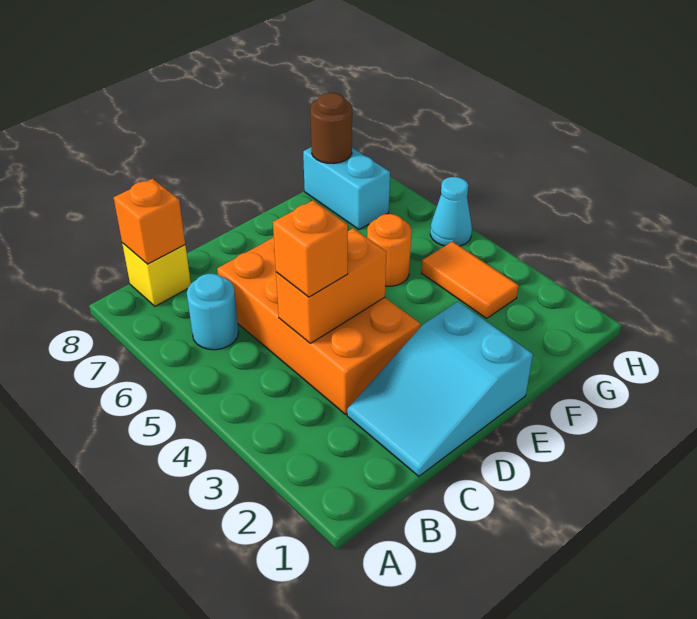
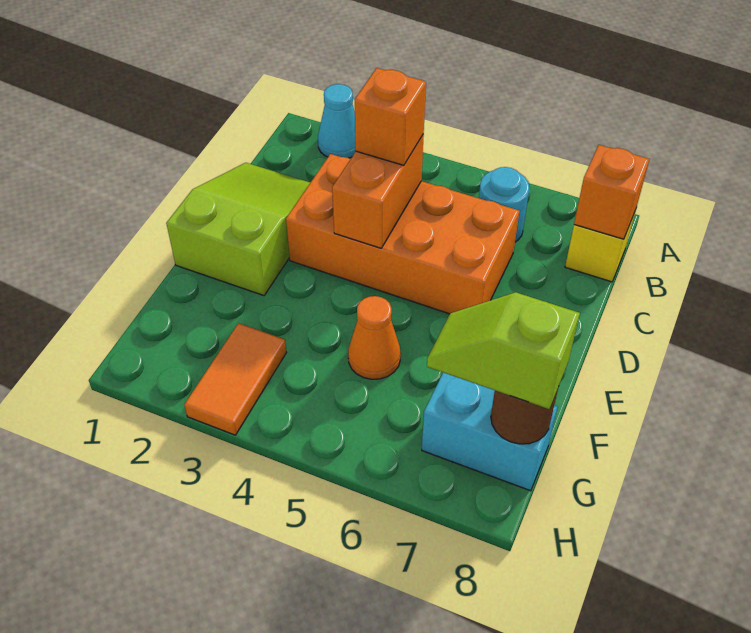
cyan 2x3 slope [347,302,533,476] -> lime 2x3 slope [166,163,310,296]
orange 1x1 round brick [367,214,411,286] -> orange 1x1 cone [348,296,401,379]
orange 1x2 tile [421,242,518,318] -> orange 1x2 tile turned to [184,323,286,435]
none -> lime 1x2 slope [427,292,580,409]
cyan 1x1 cone [430,177,472,246] -> cyan 1x1 cone moved to [318,84,356,158]

